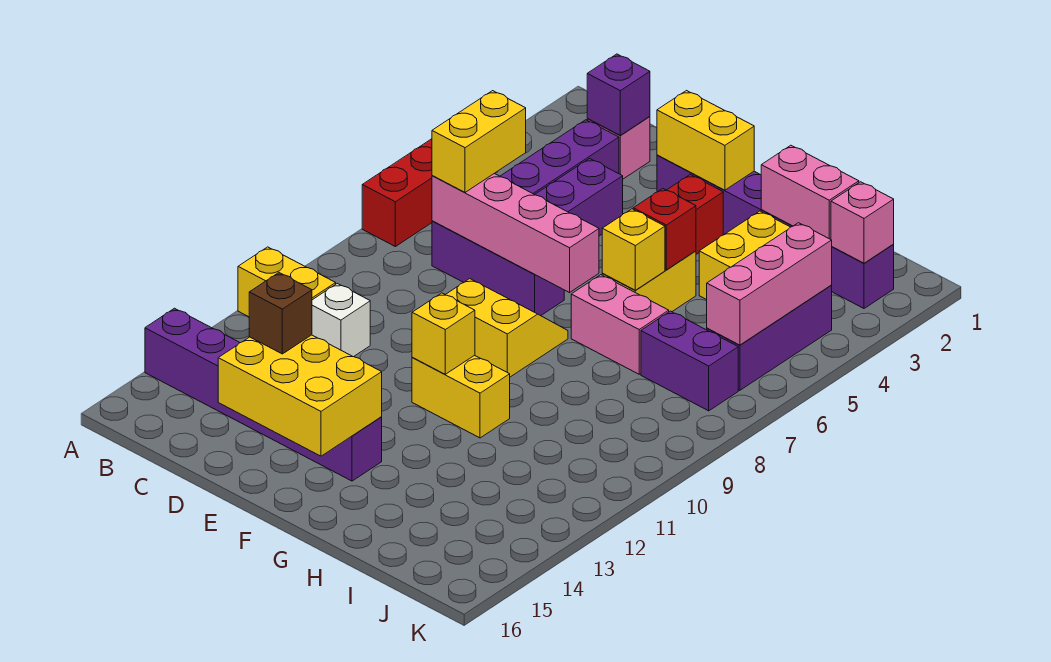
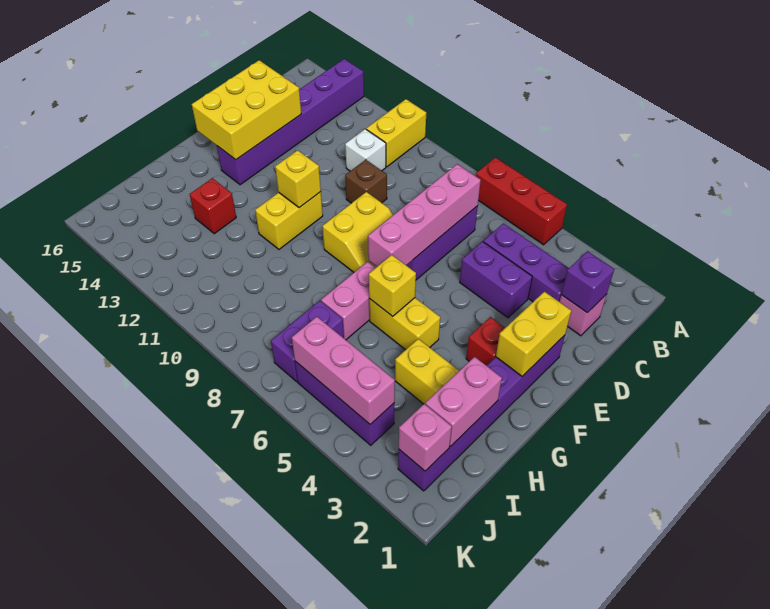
yellow 1x2 brick [432,91,526,192] -> none
brown 1x1 brick [249,273,312,354] -> brown 1x1 brick moved to [345,160,387,203]
red 1x1 brick [633,189,696,270] -> red 1x1 brick moved to [190,178,236,234]

